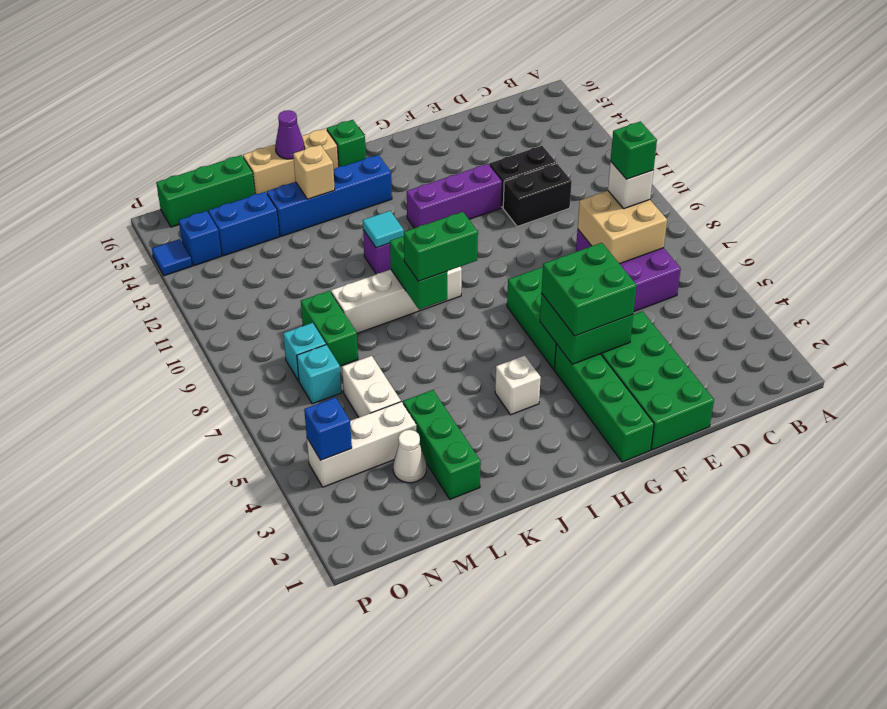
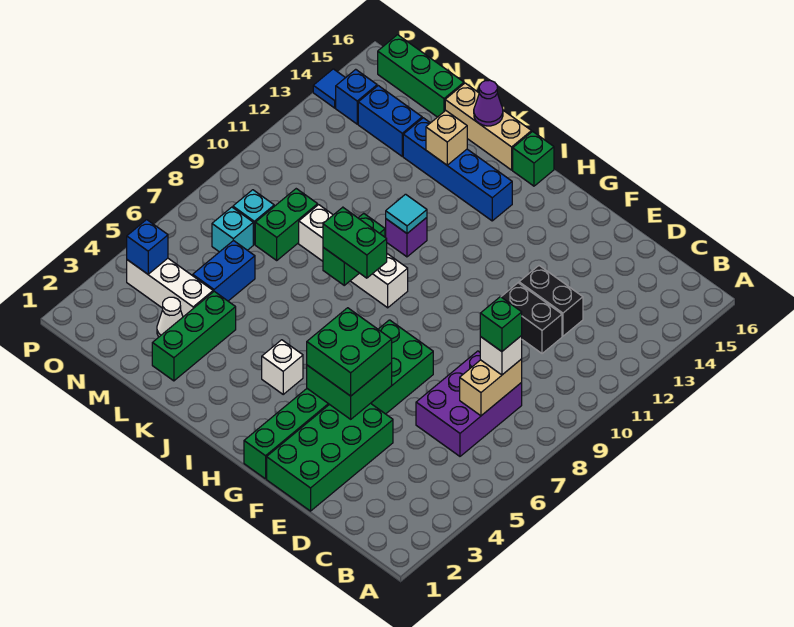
tan 2x2 brick [578,191,667,264] -> tan 1x2 brick [460,359,522,416]
purple 1x3 brick [407,164,502,228] -> none
white 1x2 brick [342,356,401,417] -> blue 1x2 brick [193,240,255,301]

